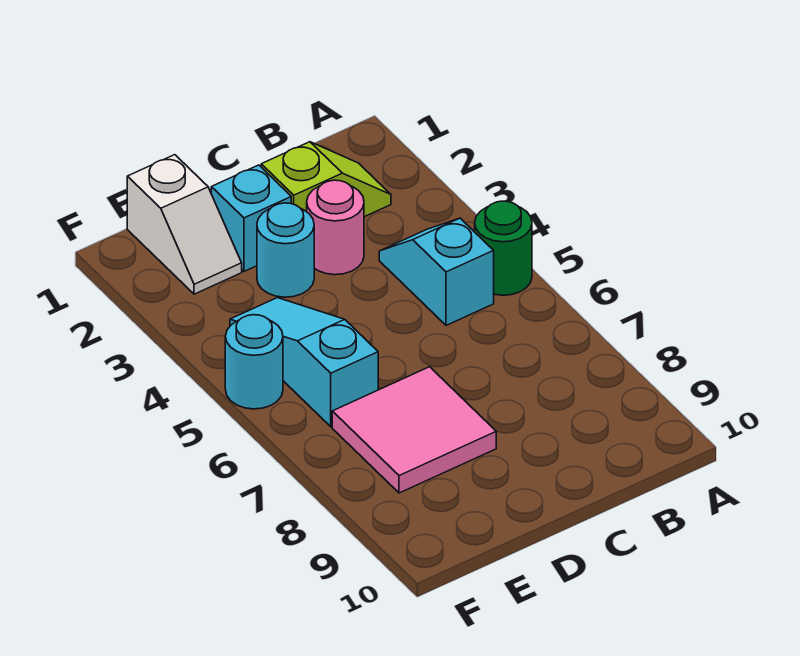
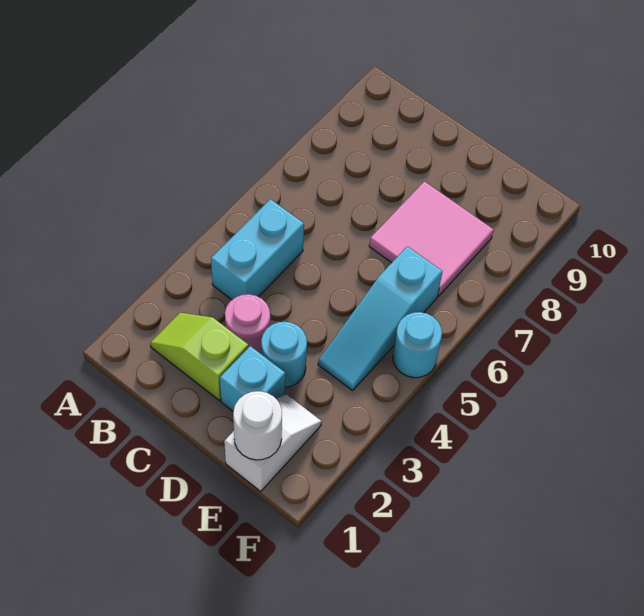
green 1x1 round brick [475,201,532,295] -> none
cyan 1x2 slope [379,218,494,325] -> cyan 1x2 brick [211,199,304,300]
none -> white 1x1 round brick [233,391,282,460]

